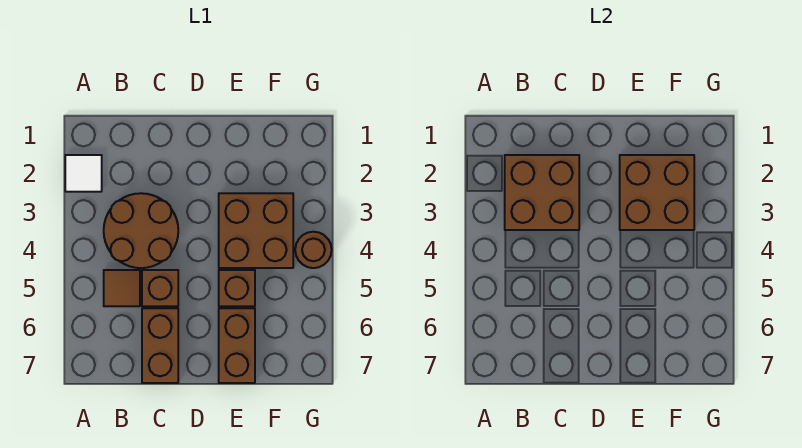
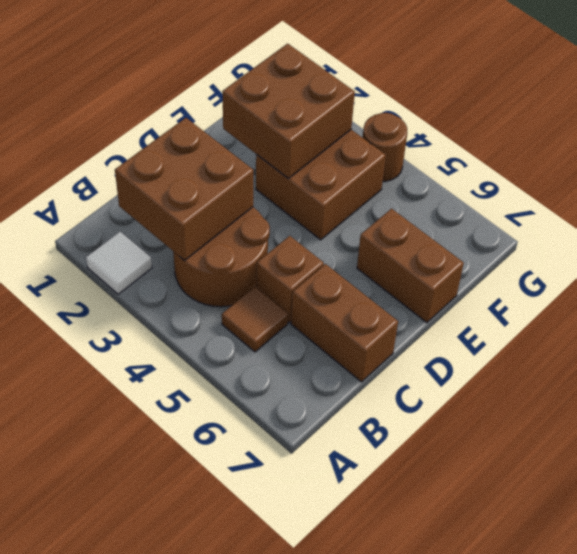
brown 1x1 brick [219,270,255,306] -> none

